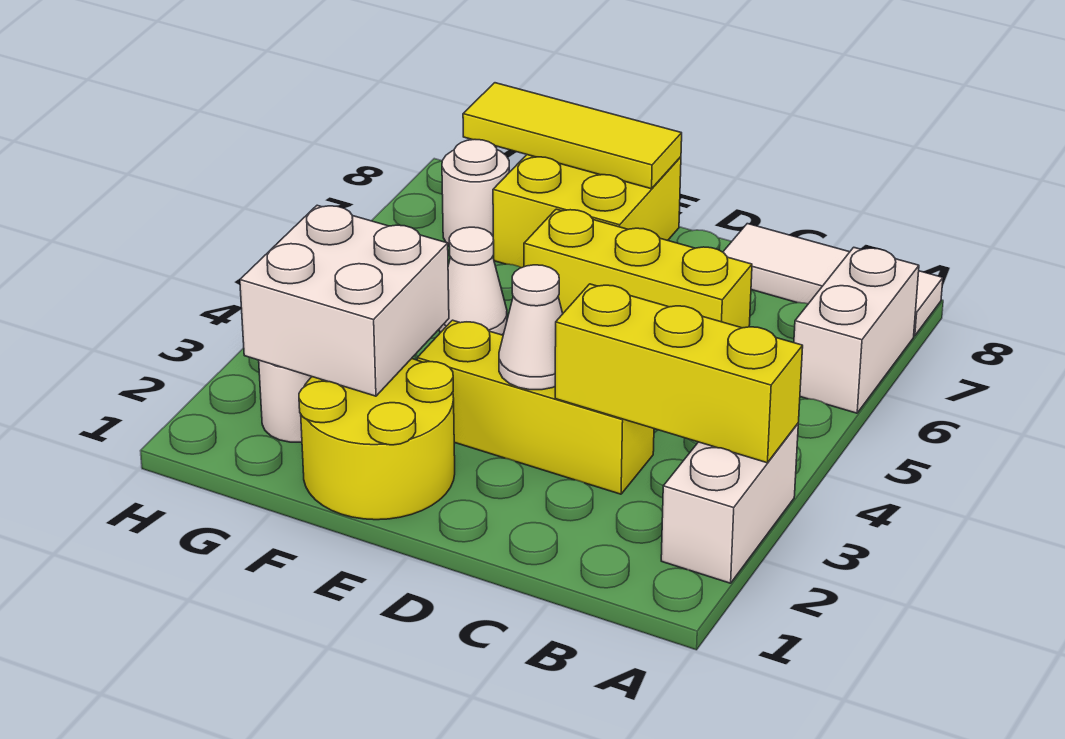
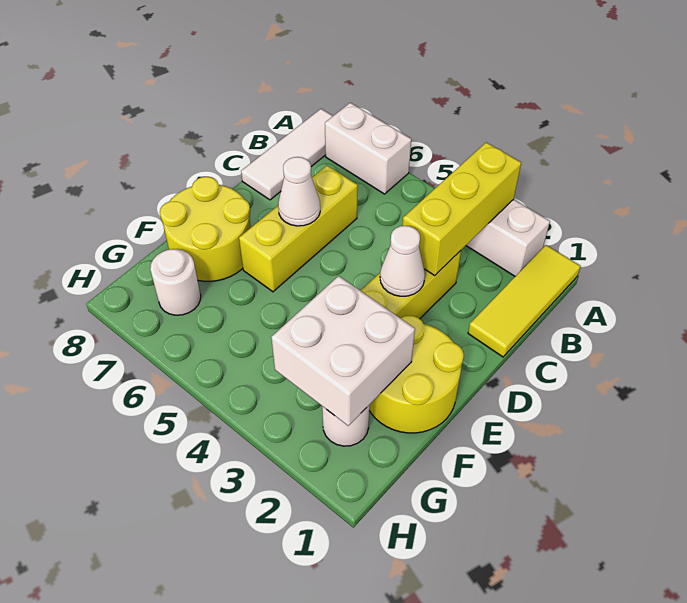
yellow 2x2 brick [493,155,681,268] -> yellow 2x2 round brick [160,177,251,281]
yellow 1x3 tile [463,83,682,189] -> yellow 1x3 tile moved to [468,245,580,357]
white 1x1 cone [439,227,507,335] -> white 1x1 cone moved to [278,157,320,226]

